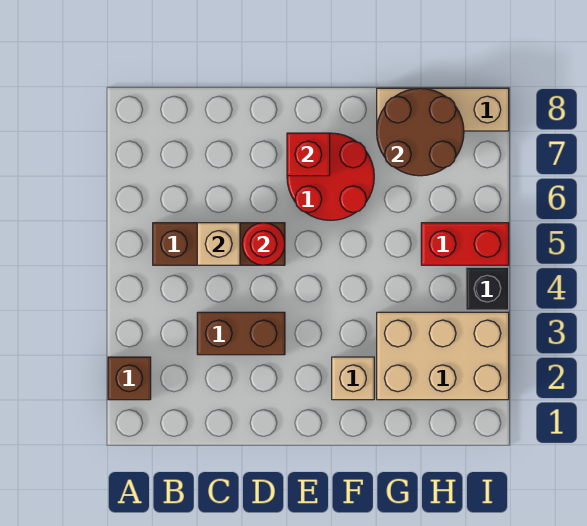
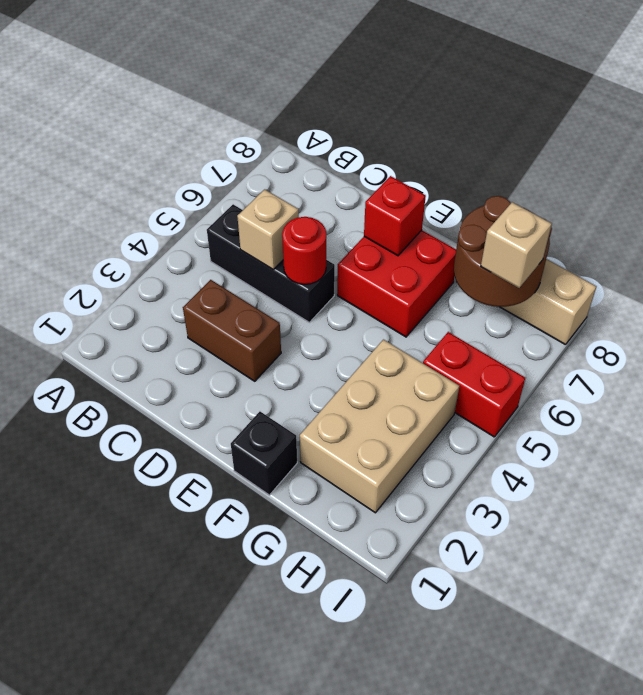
brown 1x1 brick [108,357,151,400] -> none
brown 1x3 brick [153,223,285,265] -> black 1x3 brick [207,204,335,322]
red 2x2 round brick [287,133,374,220] -> red 2x2 brick [337,230,456,337]
tan 1x1 brick [332,357,374,400] -> tan 1x1 brick moved to [481,202,552,288]
tan 2x3 brick [377,312,509,400] -> tan 2x3 brick turned to [300,340,459,513]
black 1x1 brick [466,267,509,310] -> black 1x1 brick moved to [231,412,297,495]

